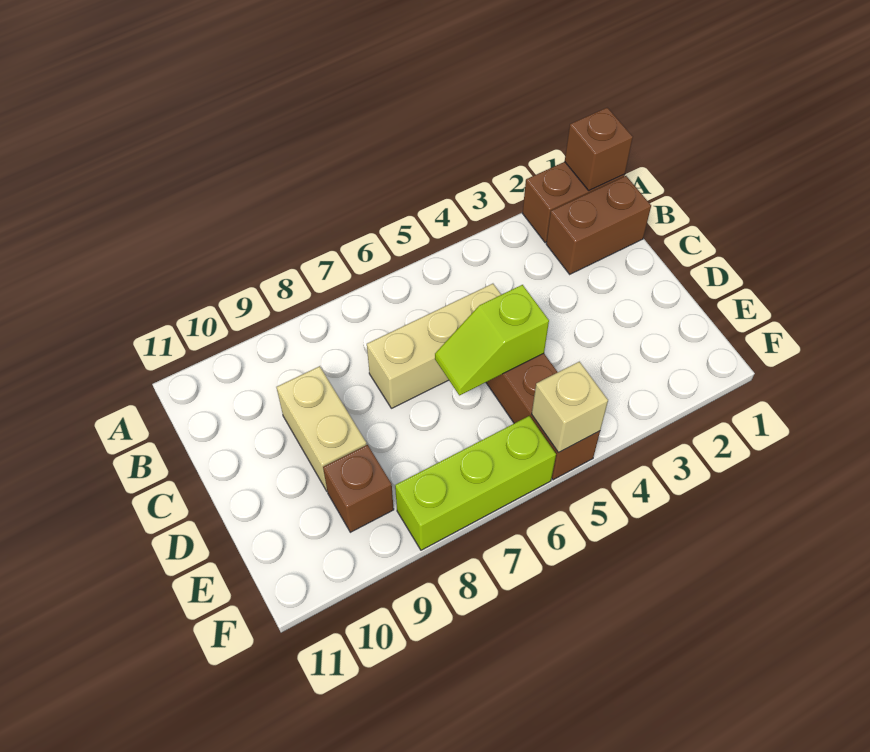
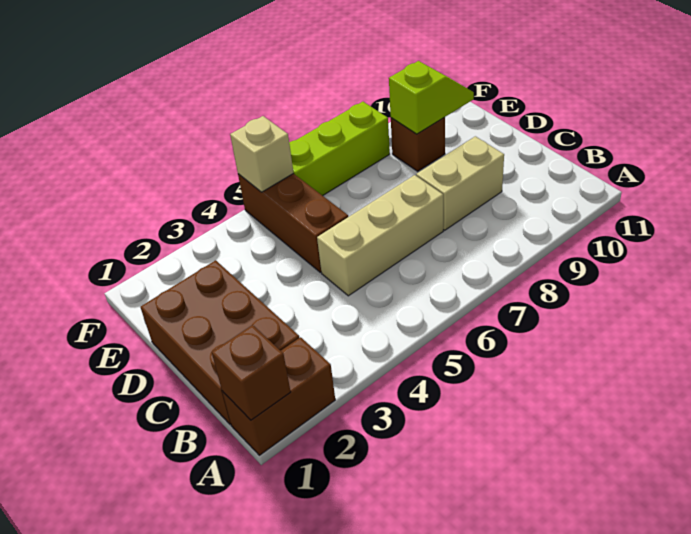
brown 1x2 brick [546,176,651,274] -> brown 2x3 brick [140,260,299,424]
tan 1x2 brick [277,366,367,491] -> tan 1x2 brick turned to [416,136,504,230]
lime 1x2 slope [435,285,549,395] -> lime 1x2 slope moved to [389,61,474,134]

